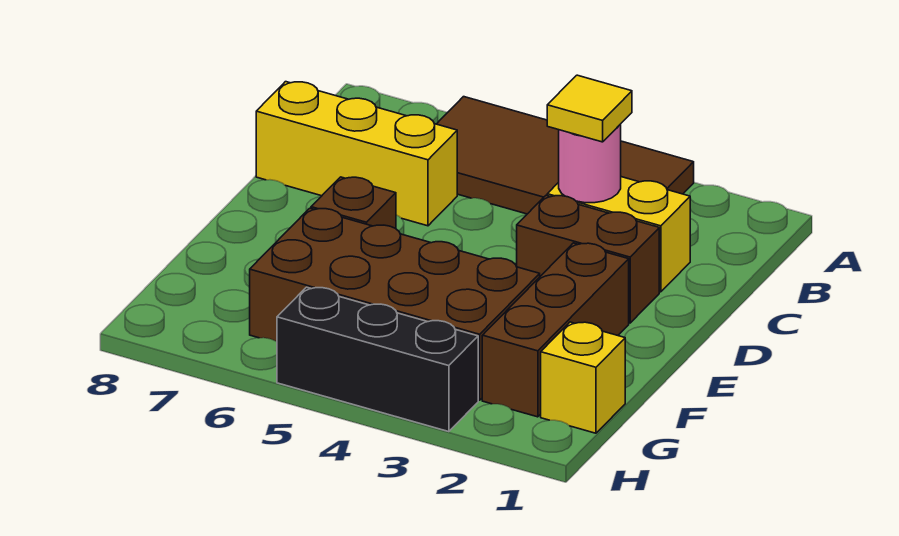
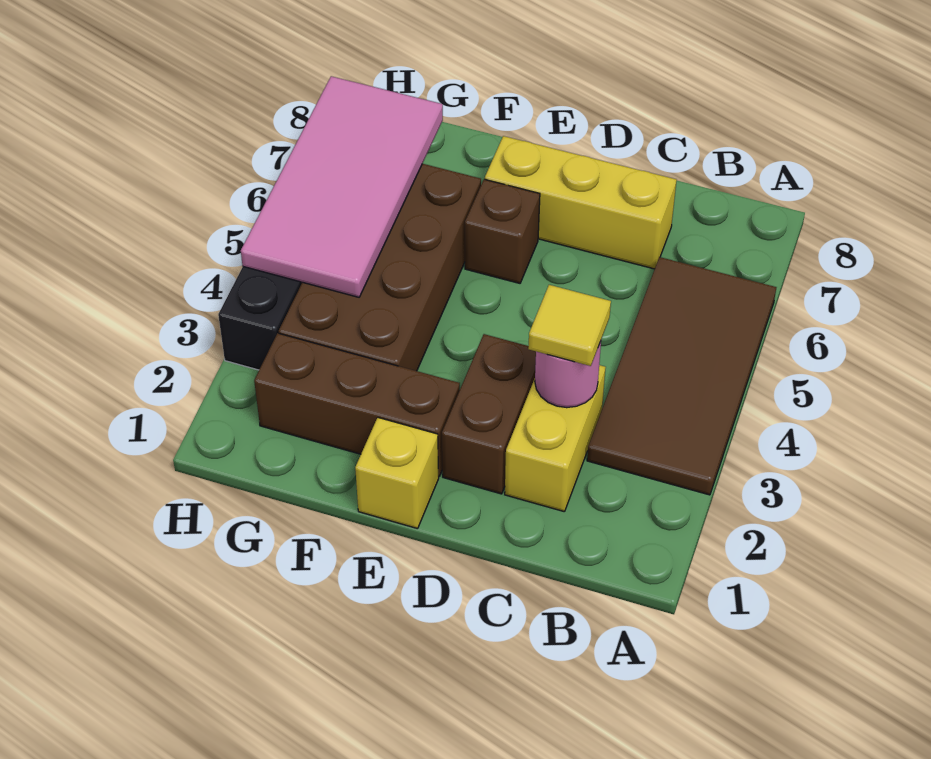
yellow 1x3 brick [256,82,457,226] -> yellow 1x3 brick turned to [485,136,677,269]
yellow 1x1 brick [541,322,625,433] -> yellow 1x1 brick moved to [355,418,439,529]
none -> pink 2x4 tile [241,76,443,297]

